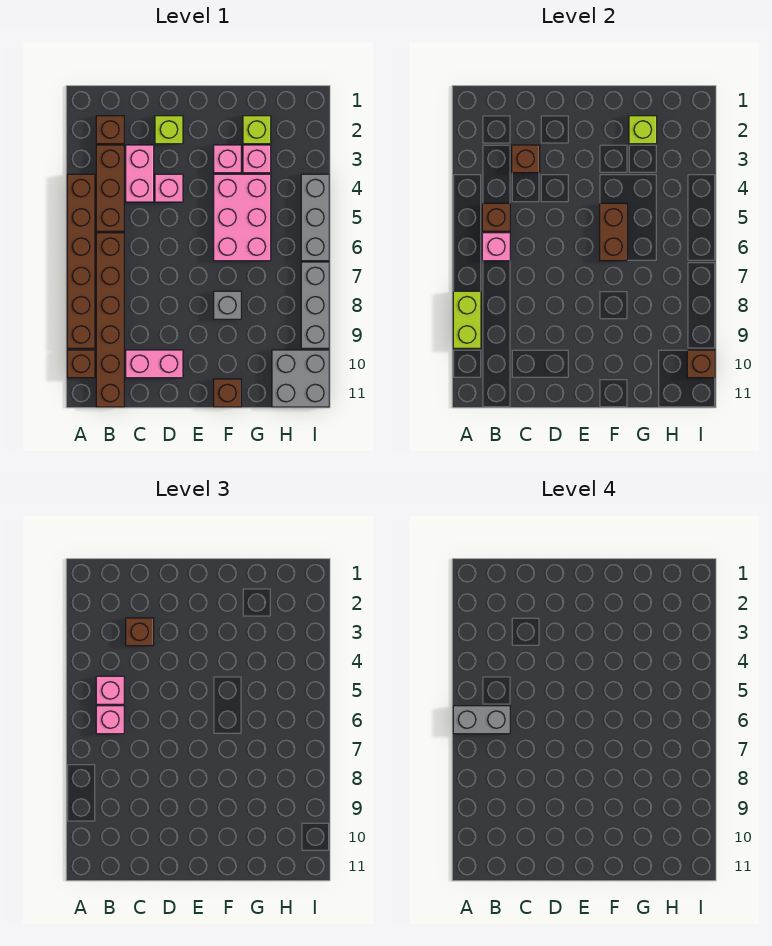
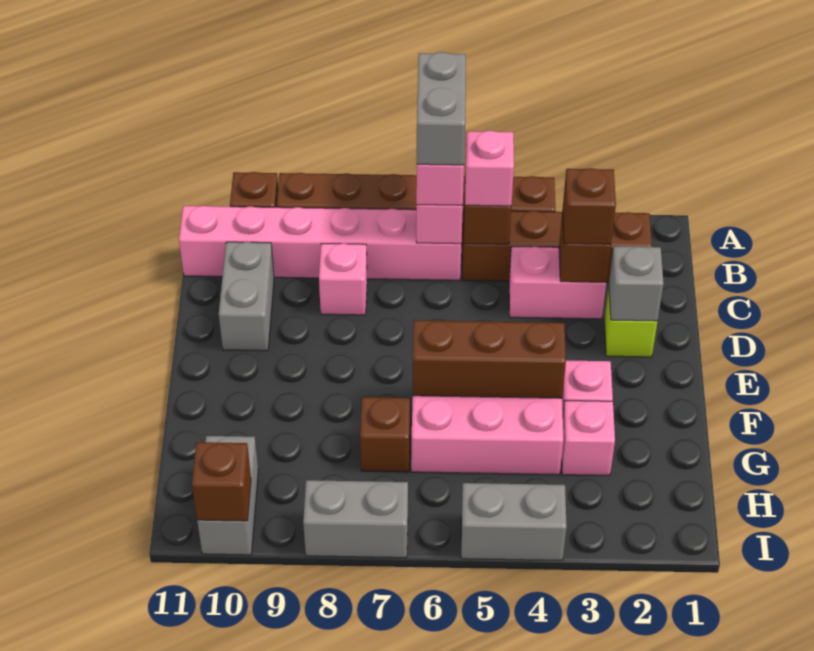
lime 1x2 brick [453,291,481,348] -> none
brown 1x6 brick [96,233,124,407] -> pink 1x6 brick [179,206,461,280]
pink 1x2 brick [126,350,183,378] -> grey 1x2 brick [219,242,274,351]
pink 1x1 brick [155,174,183,202] -> pink 1x1 brick moved to [319,244,367,315]
brown 1x2 brick [600,203,627,261] -> brown 1x3 brick [413,320,566,398]
grey 1x1 brick [214,291,241,319] -> grey 1x1 brick moved to [609,247,664,321]
brown 1x1 brick [214,379,241,407] -> brown 1x1 brick moved to [360,397,410,472]
lime 1x1 brick [243,116,271,144] -> none
lime 1x1 brick [629,116,657,144] -> none
grey 2x2 brick [272,350,329,407] -> grey 1x2 brick [197,436,258,555]
grey 1x3 brick [301,174,329,261] -> grey 1x2 brick [461,483,567,561]
grey 1x3 brick [301,262,329,348] -> grey 1x2 brick [303,480,408,558]

